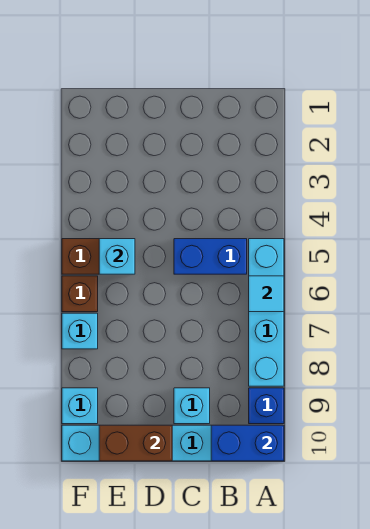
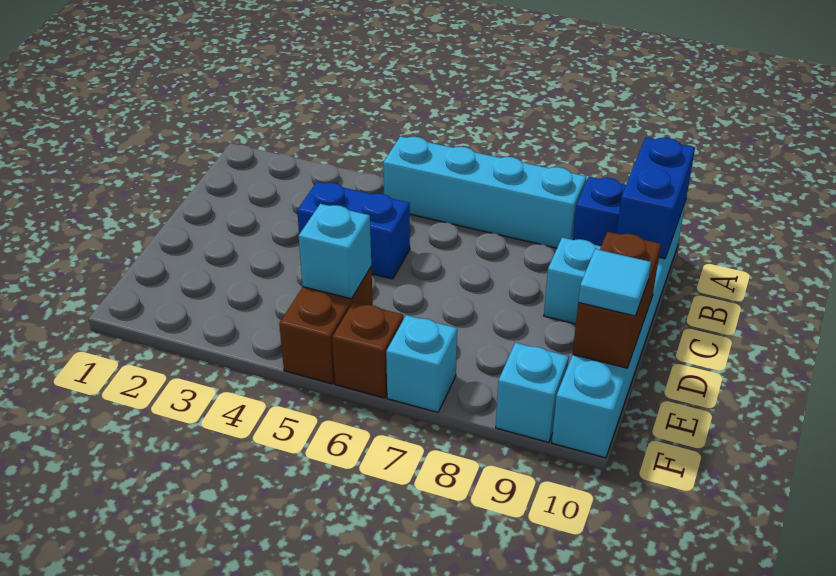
cyan 1x1 tile [249,276,284,312] -> cyan 1x1 tile moved to [578,249,651,316]
blue 1x2 brick [174,239,247,274] -> blue 1x2 brick turned to [297,182,410,279]

